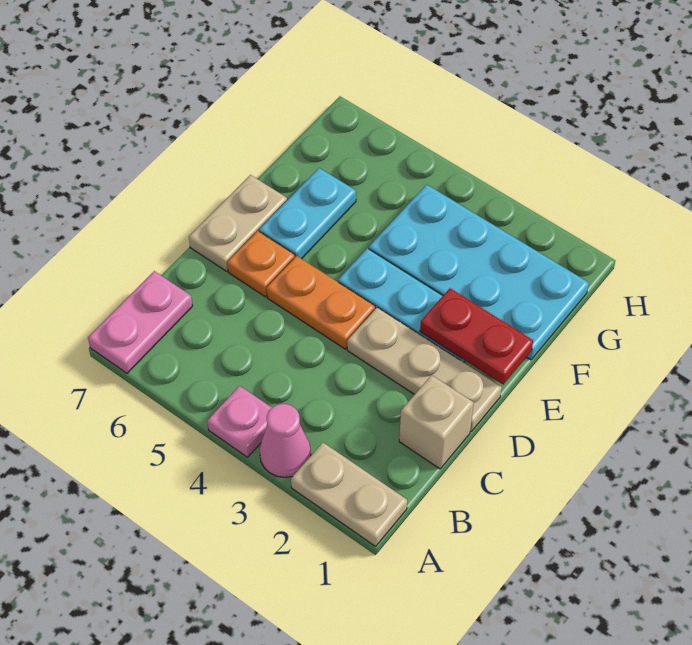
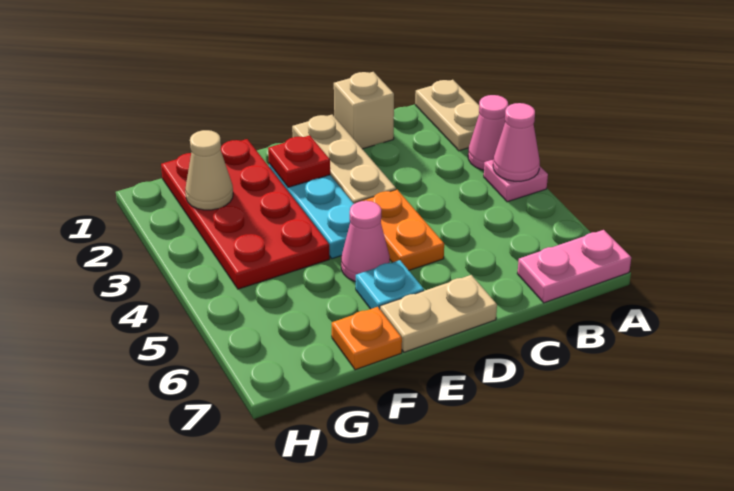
none -> pink 1x1 cone [493,103,540,181]
orange 1x1 plate [227,231,295,297] -> orange 1x1 plate moved to [332,307,402,370]
red 1x2 plate [420,288,533,385] -> red 1x1 plate [268,135,330,187]
none -> pink 1x1 cone [341,201,390,282]
cyan 1x2 plate [259,168,356,259] -> cyan 1x1 plate [356,260,424,309]
cyan 2x4 plate [369,184,589,360] -> red 2x4 plate [161,139,330,289]
none -> tan 1x1 cone [185,130,233,210]

